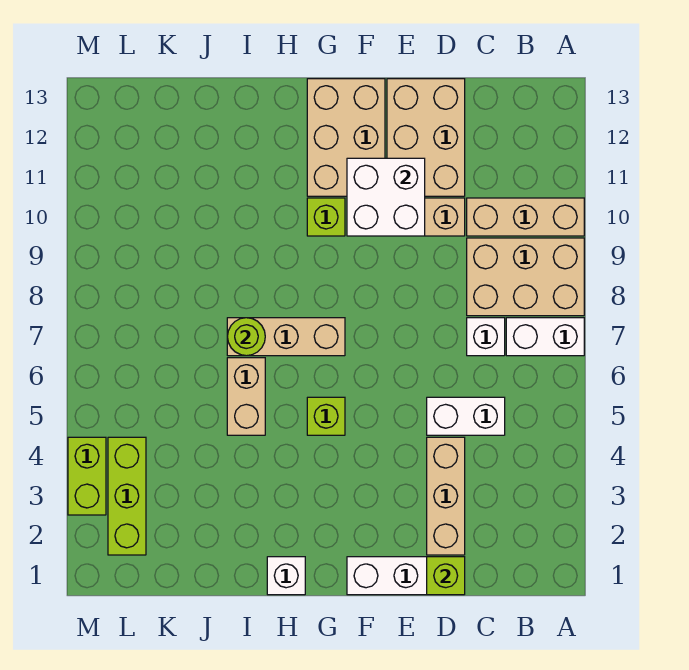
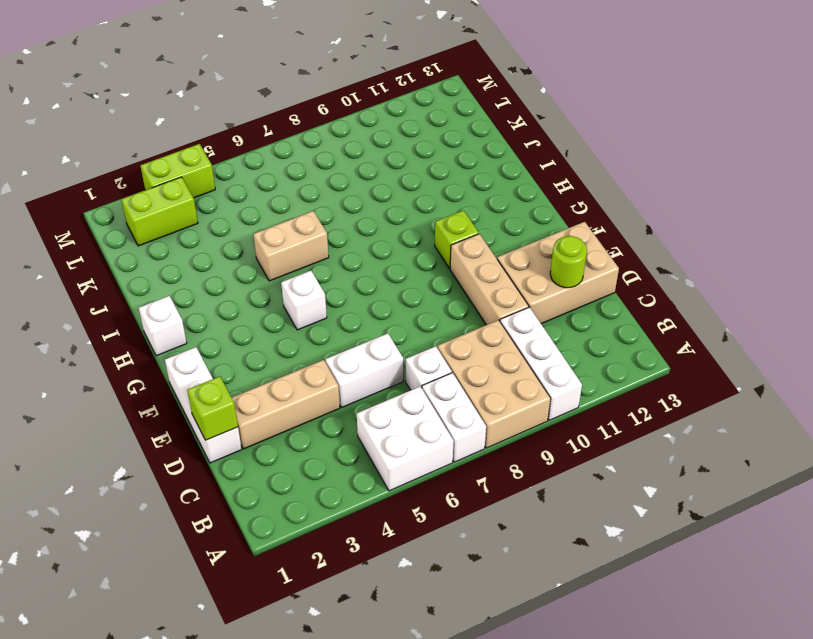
tan 1x3 brick [467,198,584,236] -> white 1x3 brick [500,307,582,420]
white 1x2 brick [427,397,505,435] -> white 1x2 brick turned to [325,333,403,408]
white 2x2 brick [347,158,425,236] -> white 2x2 brick moved to [357,386,454,491]
tan 2x3 brick [307,79,385,196] -> none
lime 1x1 brick [307,397,345,435] -> white 1x1 brick [281,271,327,330]
tan 1x3 brick [227,318,345,356] -> none
lime 1x1 round brick [227,318,265,356] -> lime 1x1 round brick moved to [550,236,587,288]
lime 1x3 brick [108,437,146,555] -> lime 1x2 brick [121,177,198,246]

